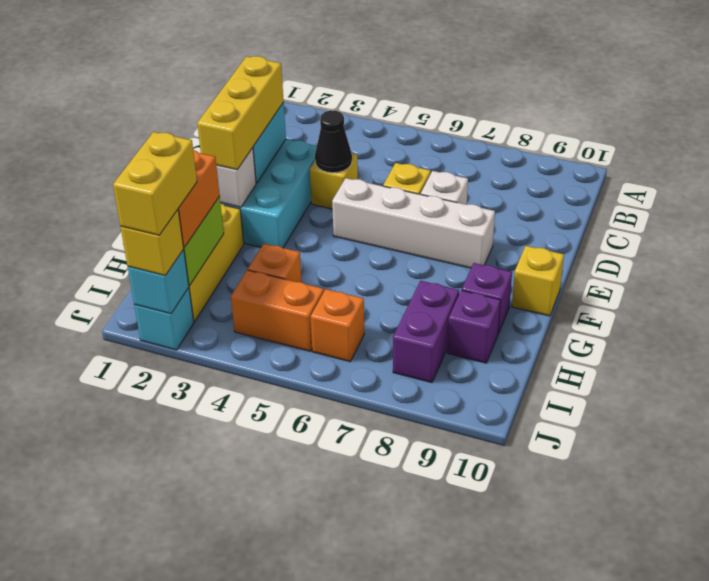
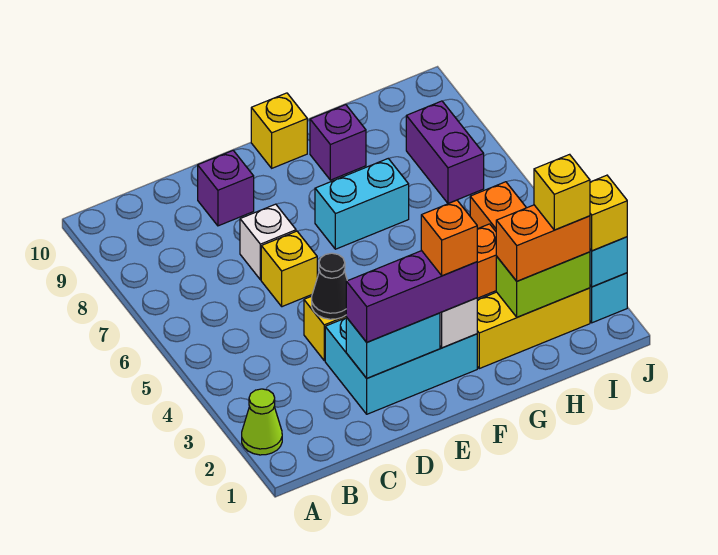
none -> lime 1x1 cone [242,389,282,455]
yellow 1x3 brick [197,56,284,170] -> purple 1x3 brick [346,251,477,342]
white 1x4 brick [332,178,495,268] -> none
none -> cyan 1x2 brick [315,159,409,249]
purple 1x2 brick [393,281,459,383] -> purple 1x2 brick turned to [406,101,484,204]
purple 1x1 brick [447,290,500,363] -> purple 1x1 brick moved to [198,151,254,226]
yellow 1x2 brick [113,132,197,235] -> yellow 1x1 brick [534,154,590,230]
orange 1x1 brick [311,289,364,362] -> orange 1x1 brick moved to [421,200,477,276]

